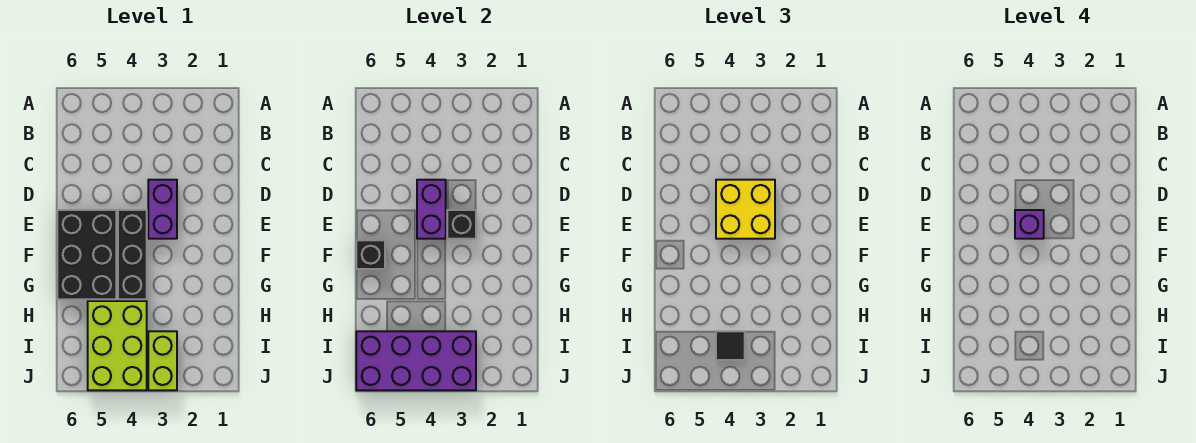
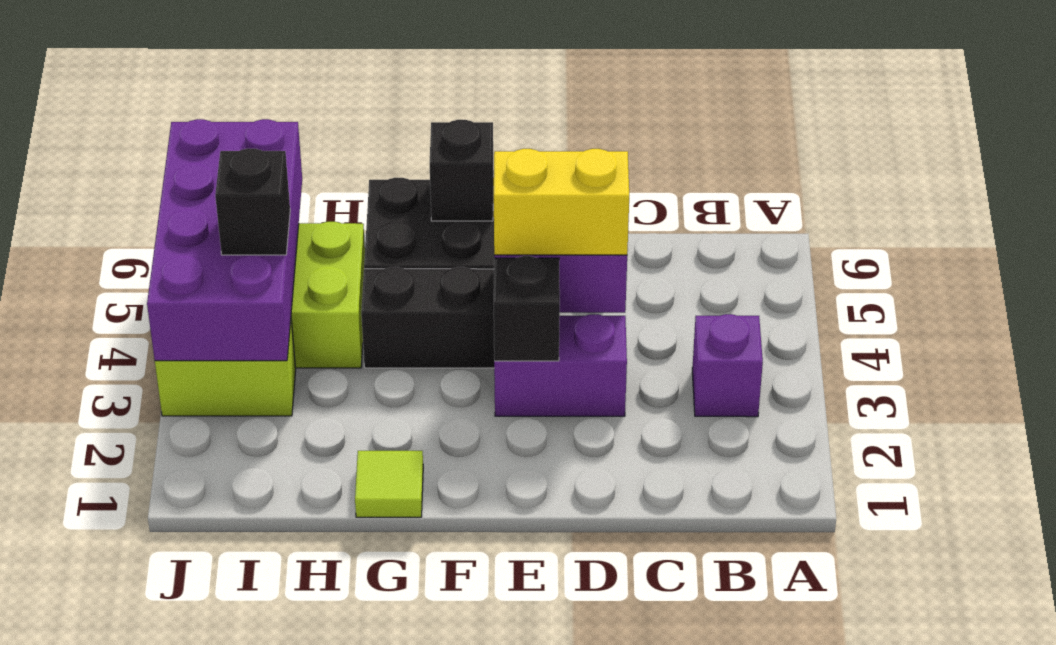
yellow 2x2 brick [716,180,775,239] -> yellow 1x2 brick [494,149,629,255]
purple 1x1 brick [1015,210,1044,239] -> purple 1x1 brick moved to [692,314,763,417]
none -> lime 1x1 tile [355,451,423,517]
black 1x1 tile [716,331,745,360] -> black 1x1 brick [215,149,290,255]

